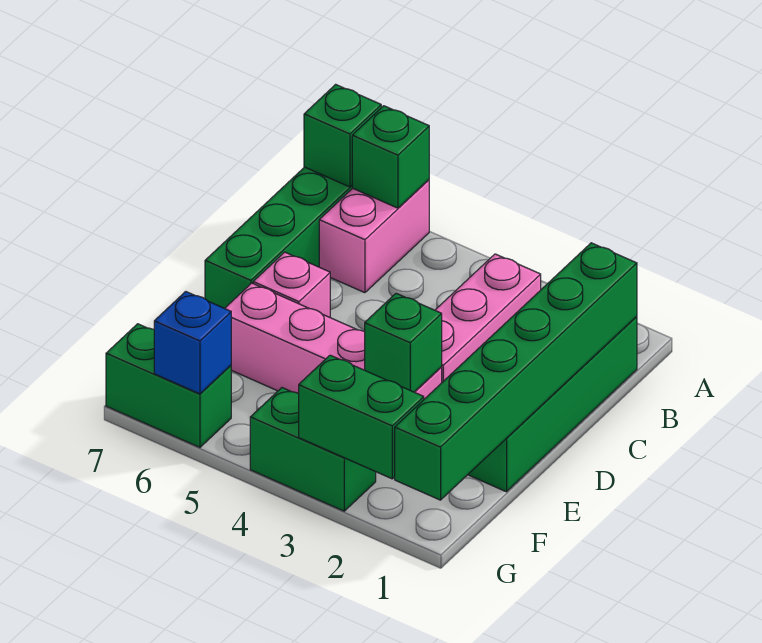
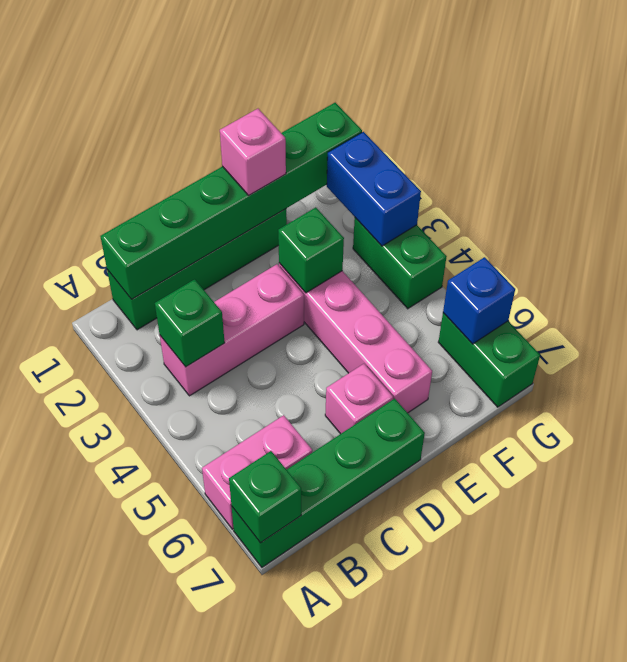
green 1x1 brick [352,106,429,208] -> green 1x1 brick moved to [155,279,225,367]
none -> pink 1x1 brick [220,109,286,195]
green 1x2 brick [299,355,424,479] -> blue 1x2 brick [327,132,421,246]

